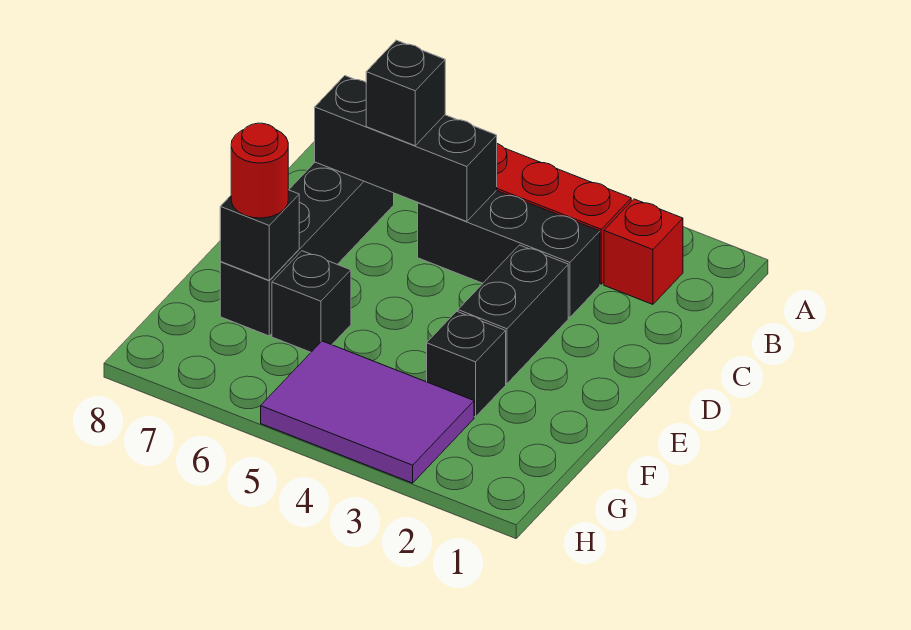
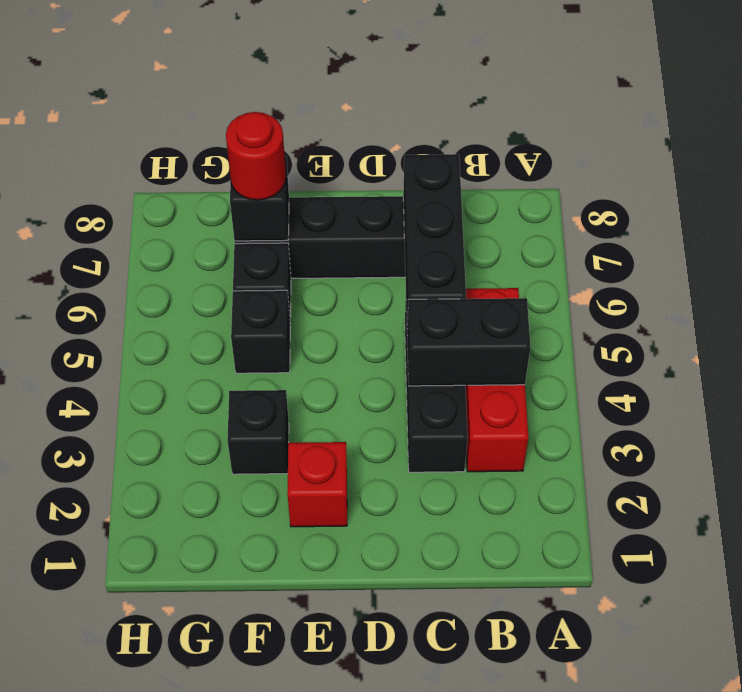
red 1x1 brick [604,199,683,304] -> red 1x1 brick moved to [287,442,347,527]
black 1x1 brick [366,40,445,146] -> black 1x1 brick moved to [231,290,290,373]
black 1x2 brick [458,245,568,384] -> black 1x2 brick moved to [407,298,530,386]
purple 2x3 tile [261,341,474,483] -> none

